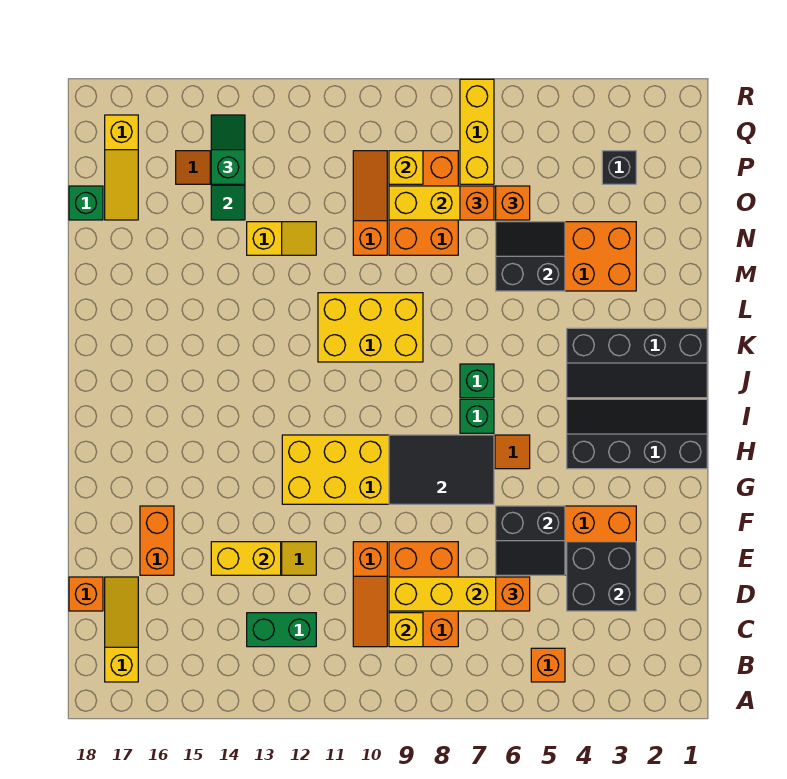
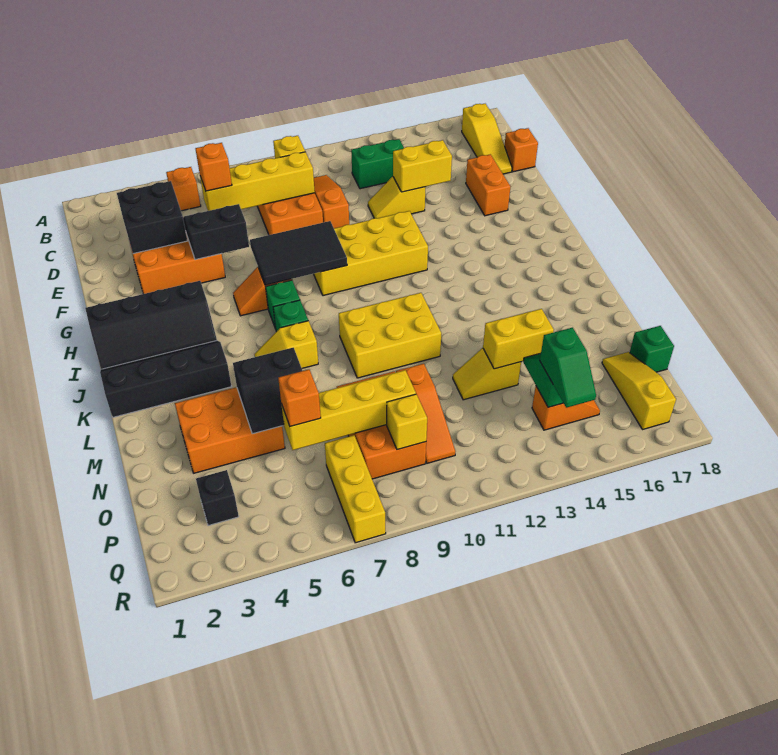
none -> yellow 1x2 slope [255,321,318,368]
none -> yellow 1x2 brick [483,309,554,369]
orange 1x1 brick [460,186,494,220] -> none

